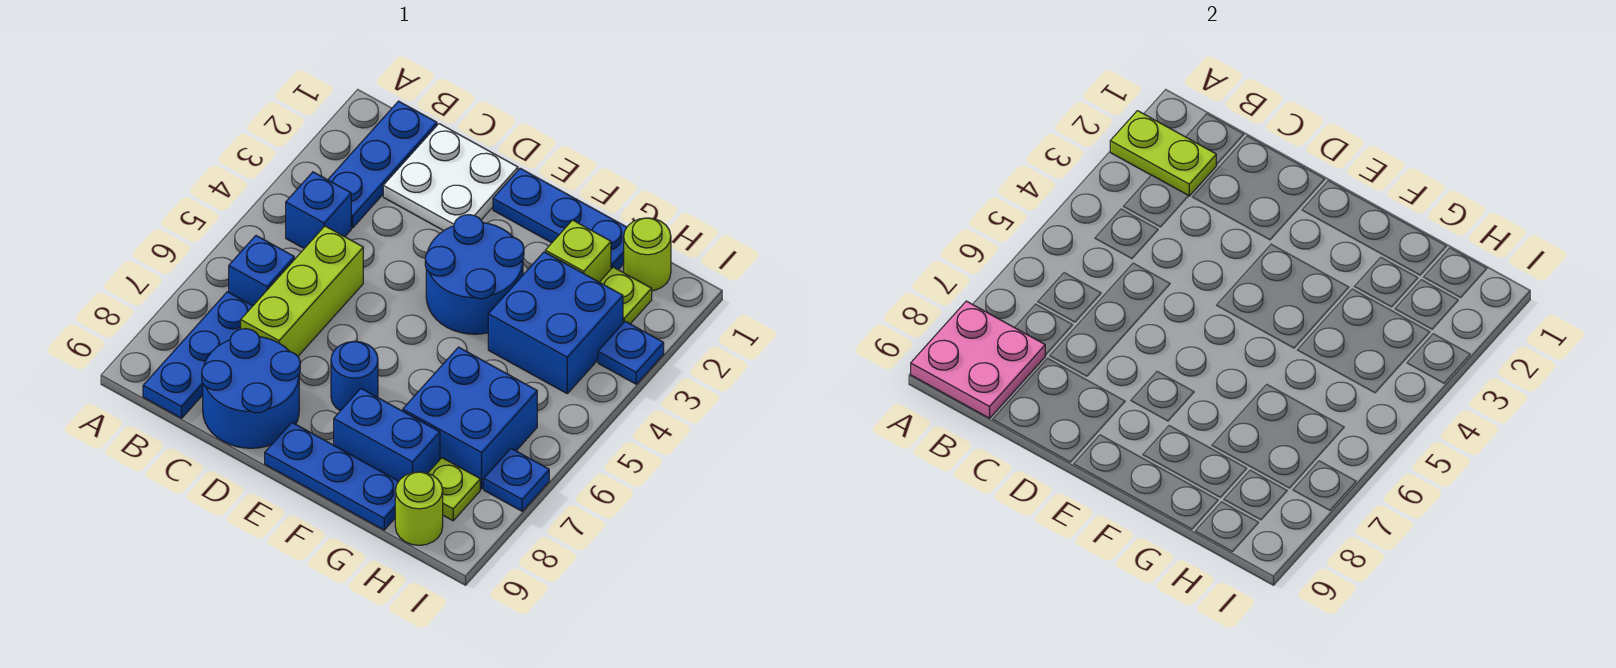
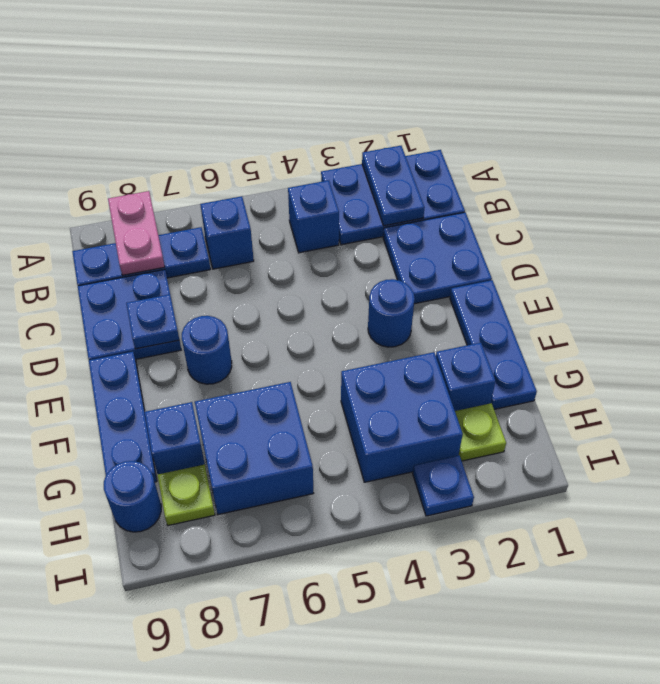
lime 1x2 plate [1110,111,1216,196] -> blue 1x2 plate [362,146,425,226]
pink 2x2 plate [911,301,1045,418] -> pink 1x2 plate [108,191,165,275]
blue 1x3 plate [328,101,437,228] -> blue 2x3 plate [321,150,465,245]
white 2x2 plate [383,124,518,231] -> blue 2x2 plate [383,212,492,304]
lime 1x3 brick [241,226,363,356] -> none
blue 2x2 round brick [202,329,300,448] -> blue 2x2 plate [78,269,181,360]
blue 2x2 round brick [425,215,524,334] -> blue 1x1 round brick [368,279,415,347]
blue 1x2 brick [334,389,440,481] -> blue 1x1 brick [145,402,205,474]
lime 1x1 brick [545,220,611,282] -> blue 1x1 brick [436,343,496,411]
lime 1x1 round brick [624,218,671,291] -> none
lime 1x1 round brick [395,472,443,545] -> blue 1x1 round brick [104,461,161,532]
blue 1x1 plate [484,448,549,511] -> blue 1x1 plate moved to [126,294,179,349]

